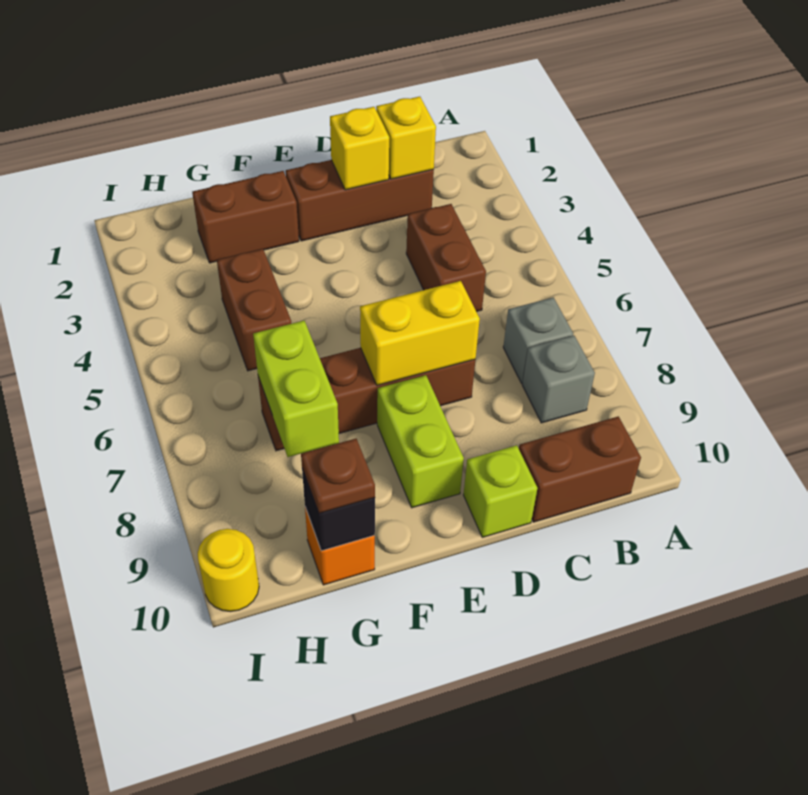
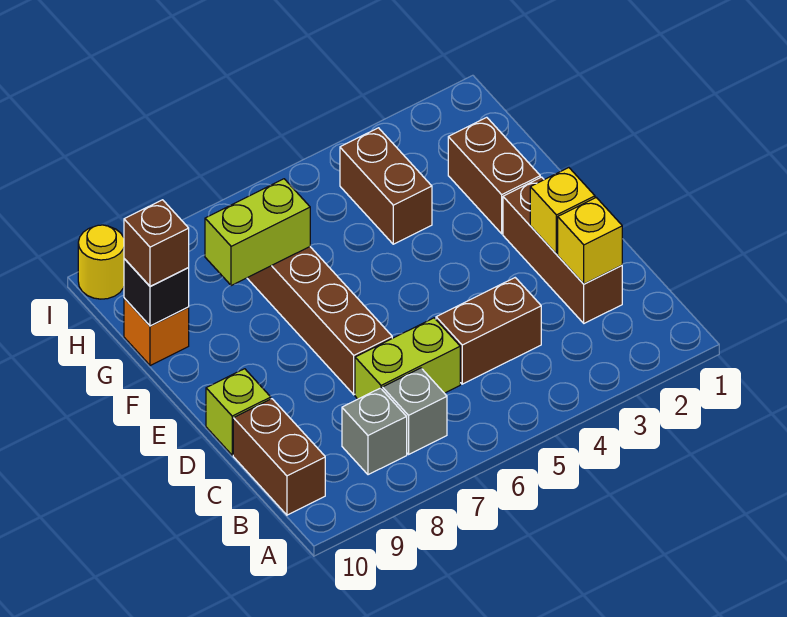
yellow 1x2 brick [360,281,480,385] -> none
lime 1x2 brick [377,375,464,508] -> lime 1x2 brick moved to [355,318,460,399]
brown 1x2 brick [217,249,291,371] -> brown 1x2 brick turned to [340,128,432,244]
brown 1x1 plate [301,439,375,513] -> brown 1x1 brick [124,200,189,286]

